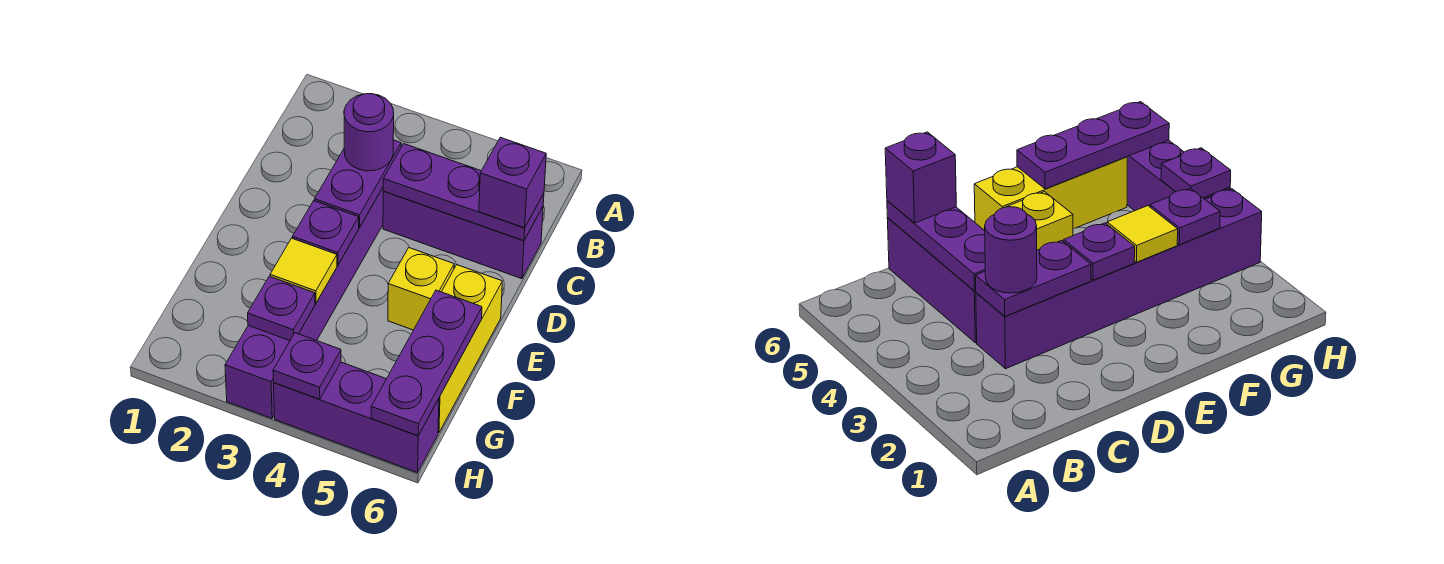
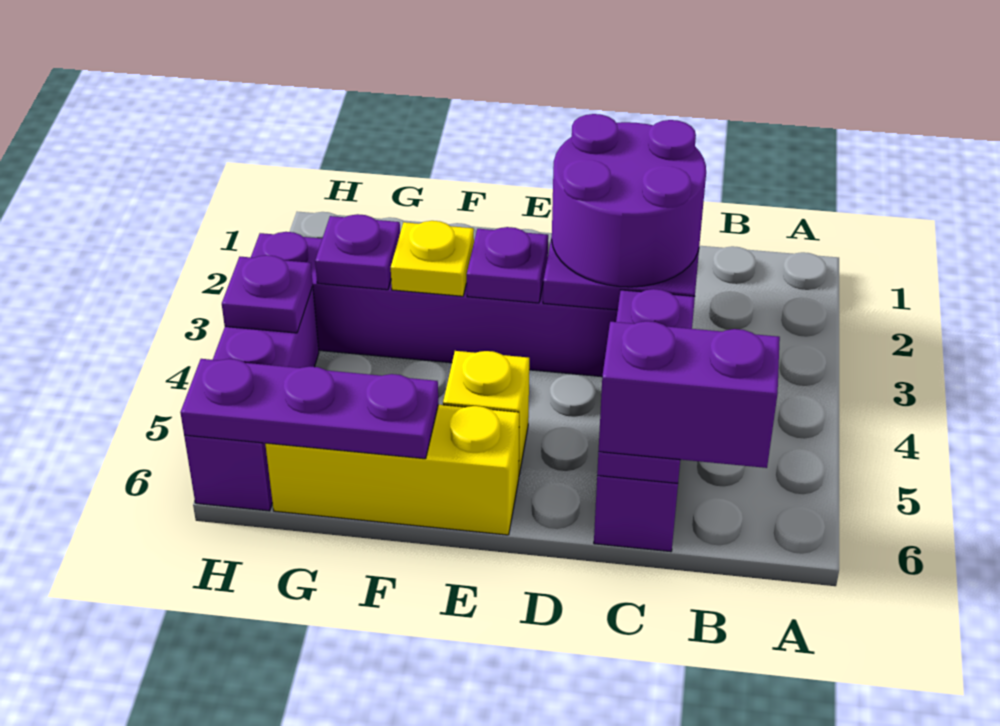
purple 1x1 round brick [344,94,394,171] -> purple 2x2 round brick [552,114,706,287]
purple 1x1 brick [479,137,546,228] -> purple 1x2 brick [599,321,780,468]
yellow 1x1 tile [270,238,337,303] -> yellow 1x1 plate [391,221,474,296]

